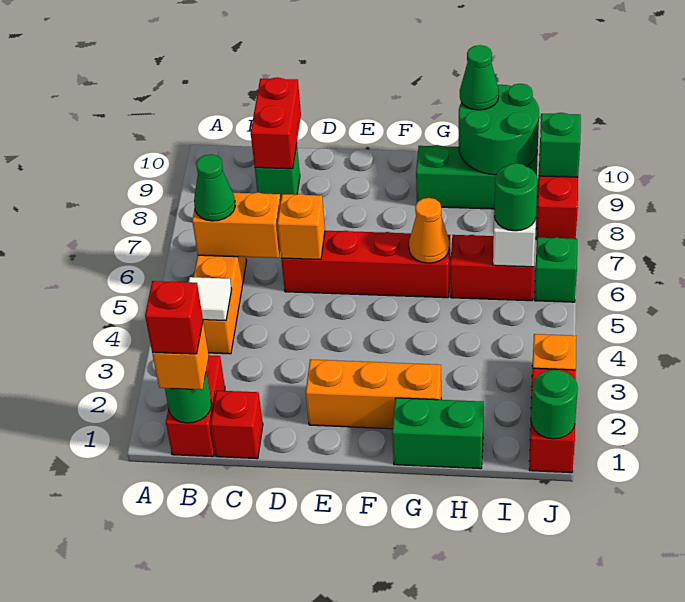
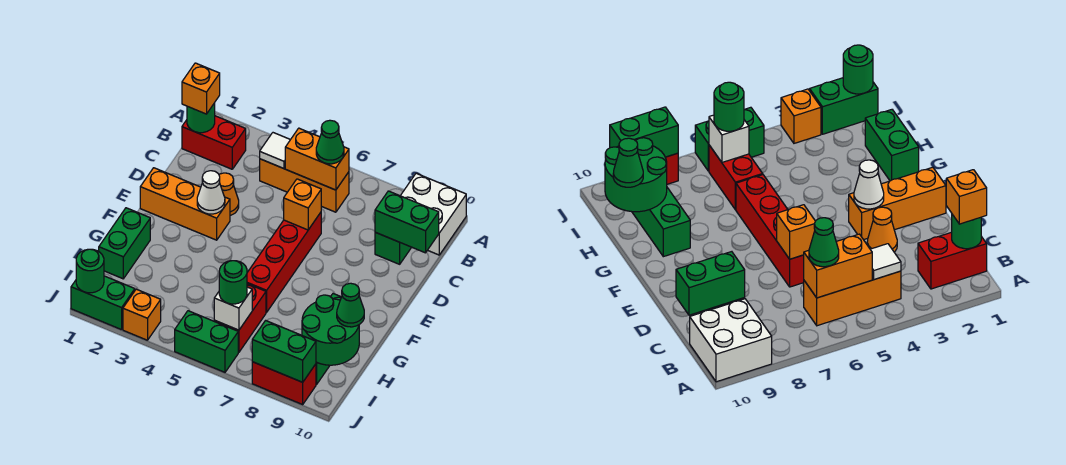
none -> white 2x2 brick [401,173,466,255]
red 1x1 brick [145,281,203,354] -> none
orange 1x2 brick [192,192,281,258] -> orange 1x2 brick turned to [285,128,349,190]
red 1x1 brick [211,391,263,459] -> none
red 1x2 brick [251,77,301,169] -> green 1x2 brick [375,191,439,253]
orange 1x3 brick [306,359,441,429] -> orange 1x3 brick turned to [140,168,230,240]
none -> white 1x1 cone [197,171,225,214]
orange 1x1 cone [409,198,449,263] -> orange 1x1 cone moved to [219,173,239,216]
red 1x2 brick [529,368,576,473] -> green 1x2 brick [71,276,135,330]
green 1x1 brick [535,238,577,302] -> green 1x2 brick [175,311,238,372]
green 1x1 brick [539,113,581,177] -> green 1x2 brick [252,321,316,382]

